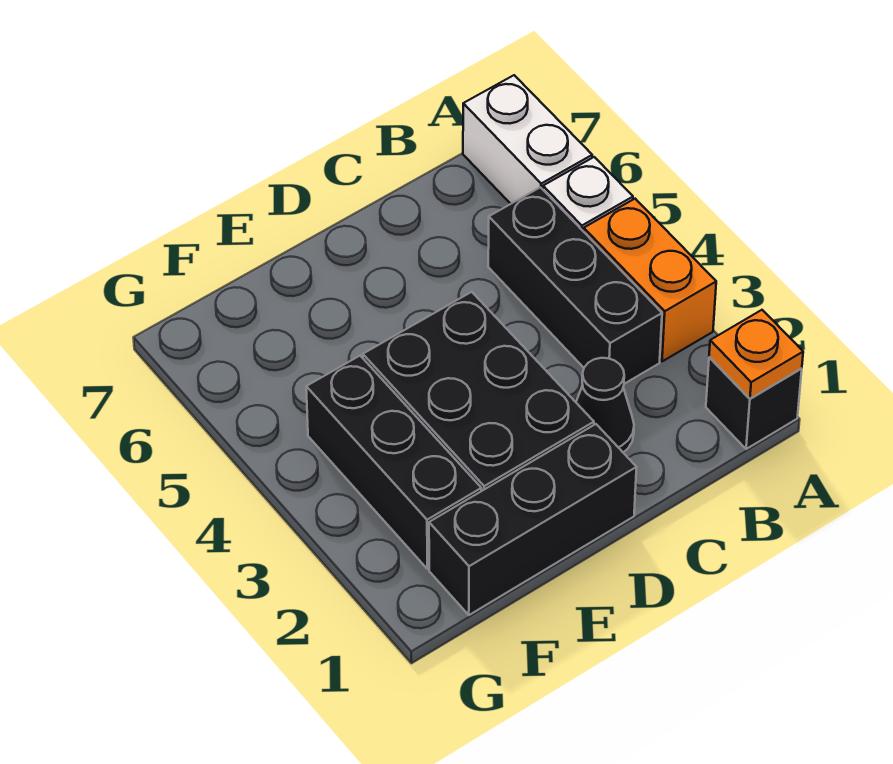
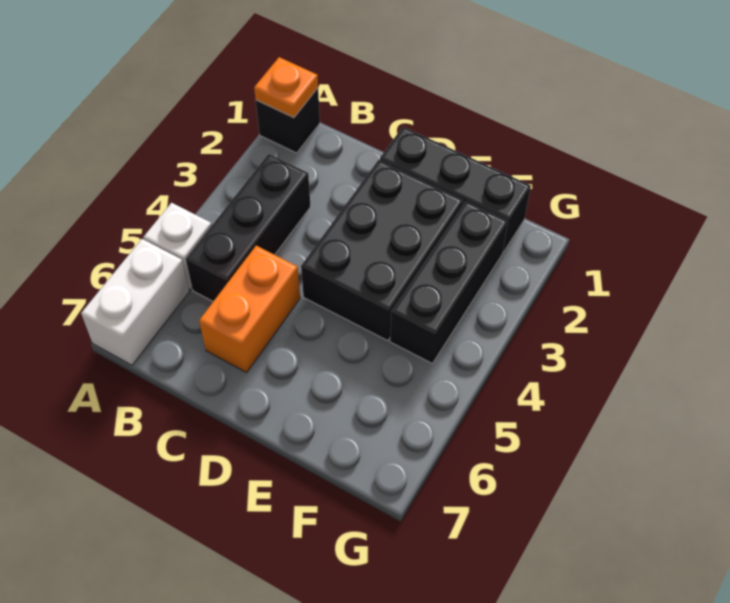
orange 1x2 brick [584,199,716,361] -> orange 1x2 brick moved to [199,246,300,372]
black 1x1 cone [576,358,634,452] -> none

